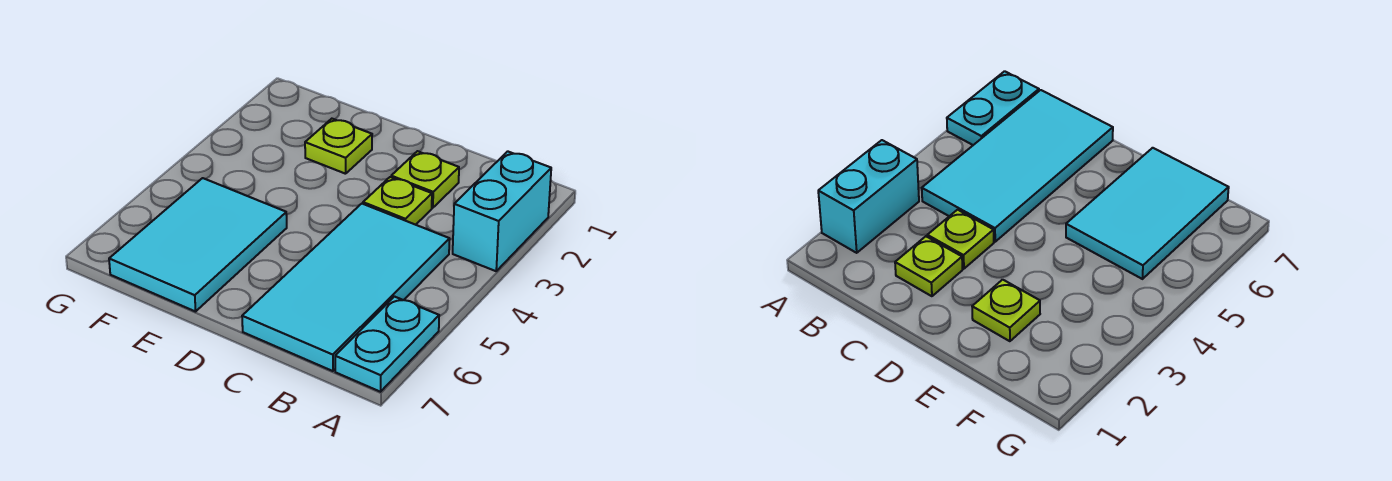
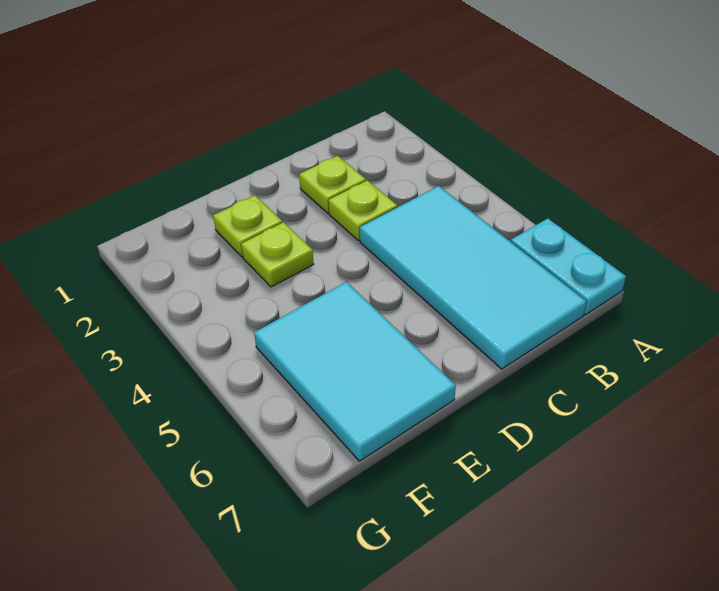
cyan 1x2 brick [453,151,551,271] -> none
none -> lime 1x1 plate [241,222,314,287]

